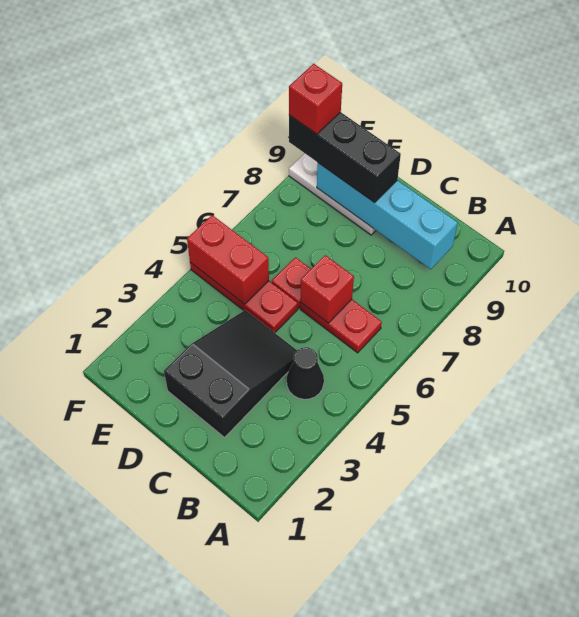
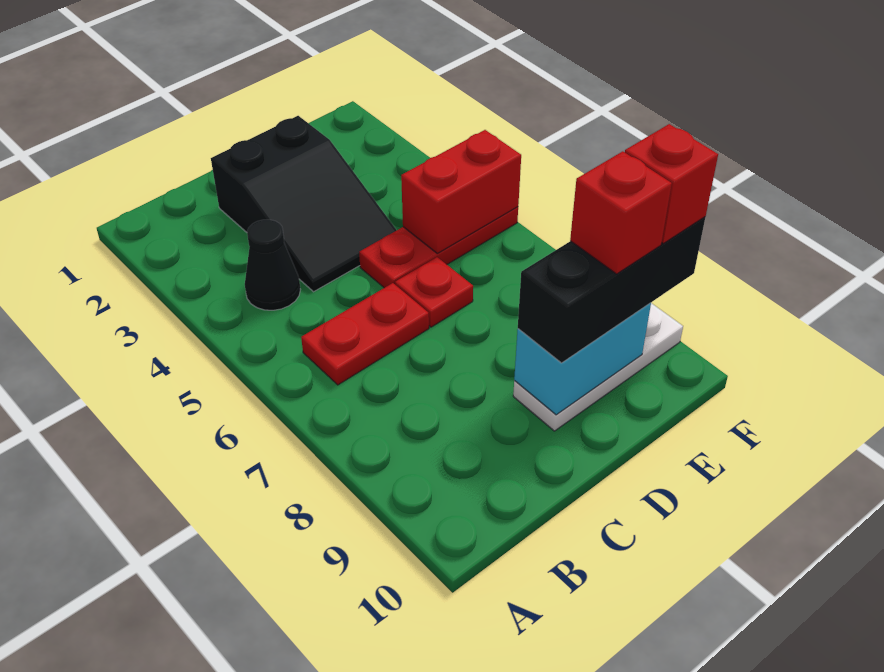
cyan 1x4 brick [317,163,458,269] -> cyan 1x2 brick [514,303,651,415]
red 1x1 brick [301,255,354,323] -> red 1x1 brick moved to [570,151,672,274]

